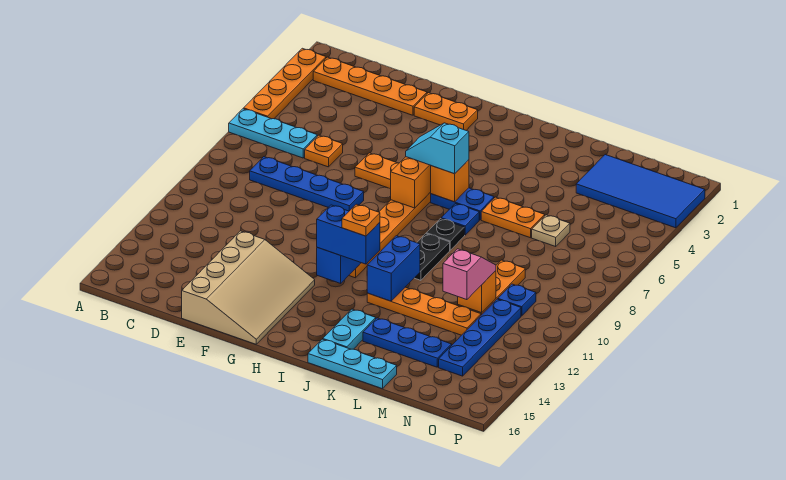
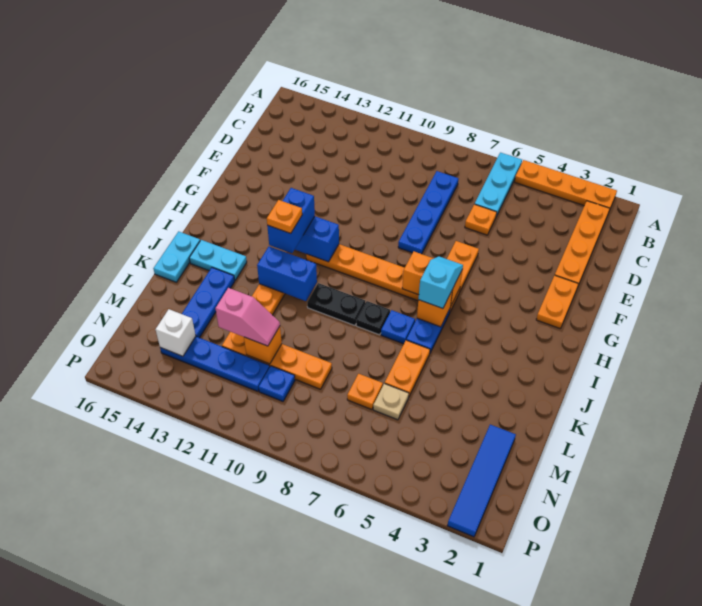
tan 3x4 slope [182,231,315,344] -> none
cyan 1x3 plate [308,339,397,389] -> cyan 1x2 plate [153,231,200,282]
blue 2x4 tile [576,155,705,228] -> blue 1x4 tile [447,425,516,537]
none -> orange 1x1 plate [347,374,383,410]
none -> white 1x1 brick [155,309,196,356]

